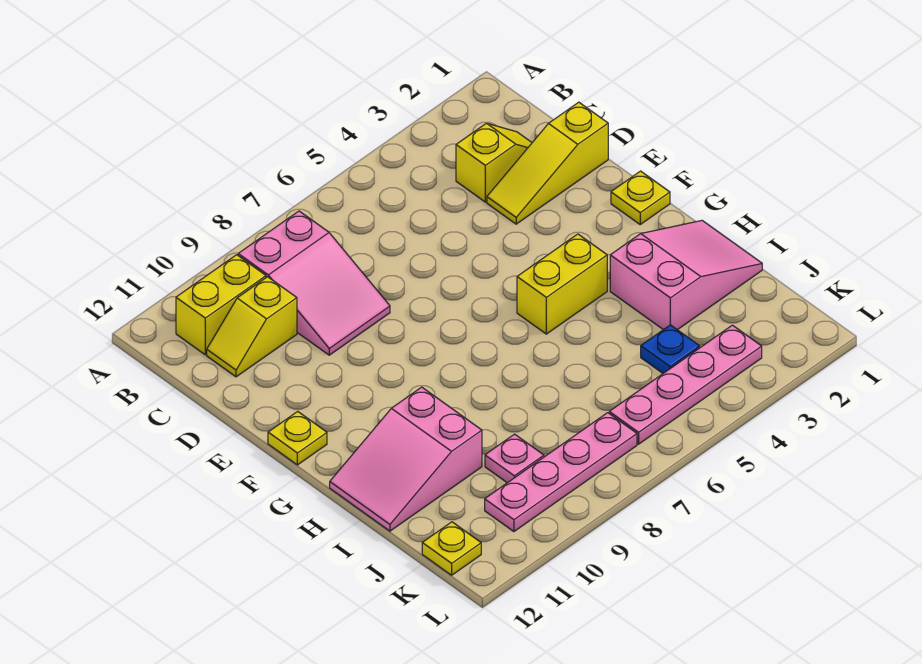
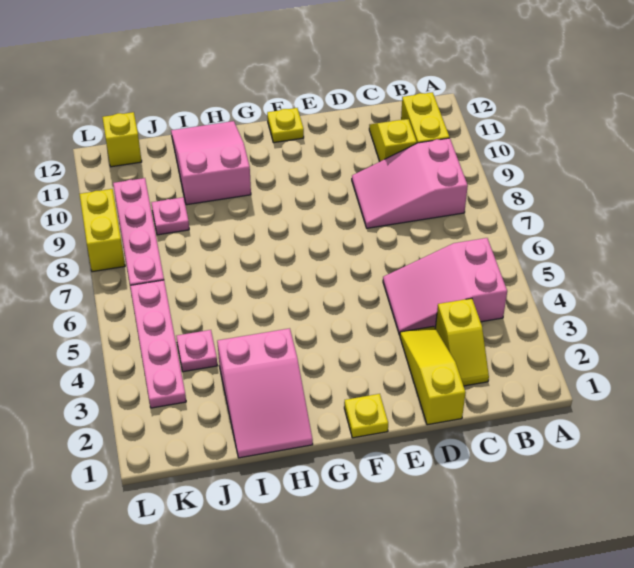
none -> pink 2x3 slope [383,238,507,335]
yellow 1x2 brick [517,234,607,334] -> yellow 1x2 brick moved to [80,189,125,272]
blue 1x1 plate [641,325,700,373] -> pink 1x1 plate [176,330,217,372]
yellow 1x1 plate [422,522,481,575] -> yellow 1x1 brick [102,112,142,167]

